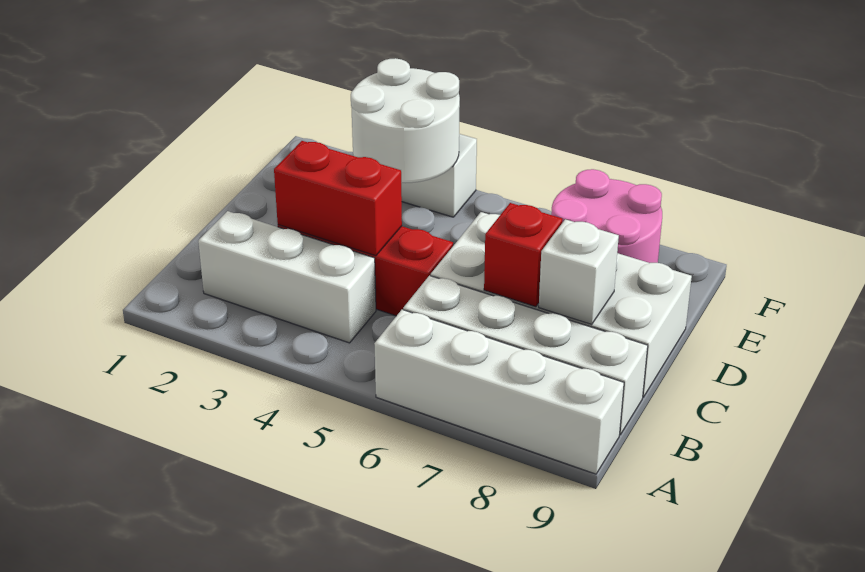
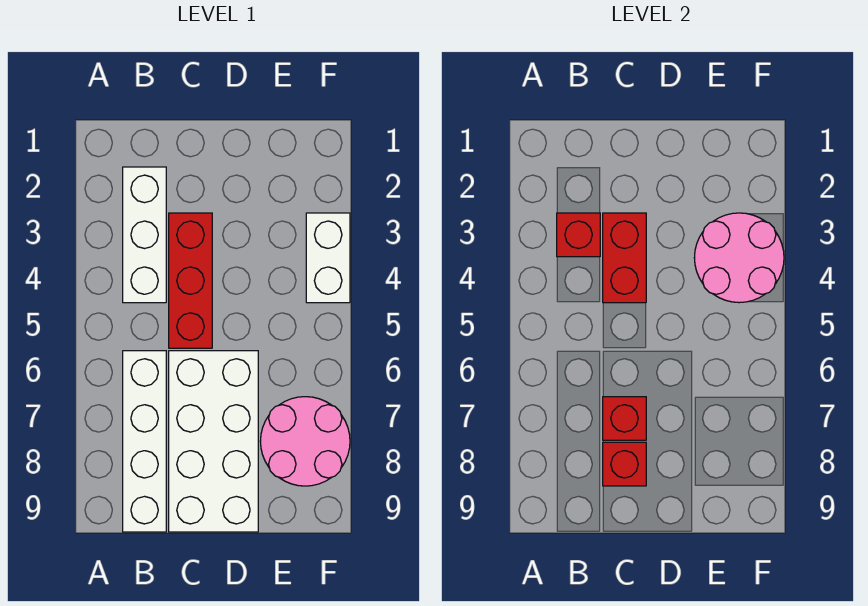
white 1x4 brick [374,310,624,474] -> none
none -> red 1x1 brick [557,213,600,257]
white 1x1 brick [539,219,619,324] -> red 1x1 brick [603,442,646,486]
white 2x2 round brick [351,58,460,183] -> pink 2x2 round brick [694,213,784,303]

